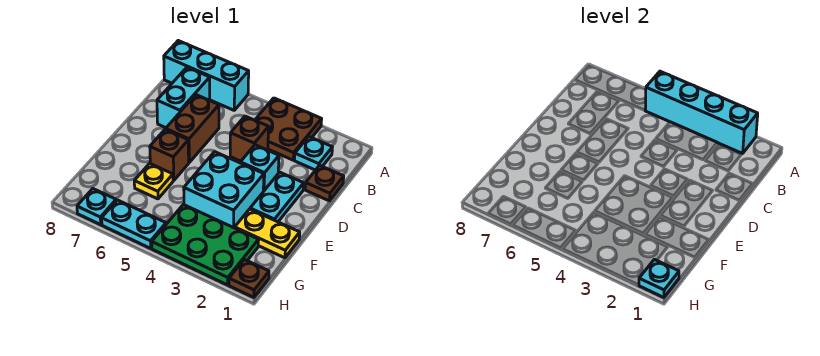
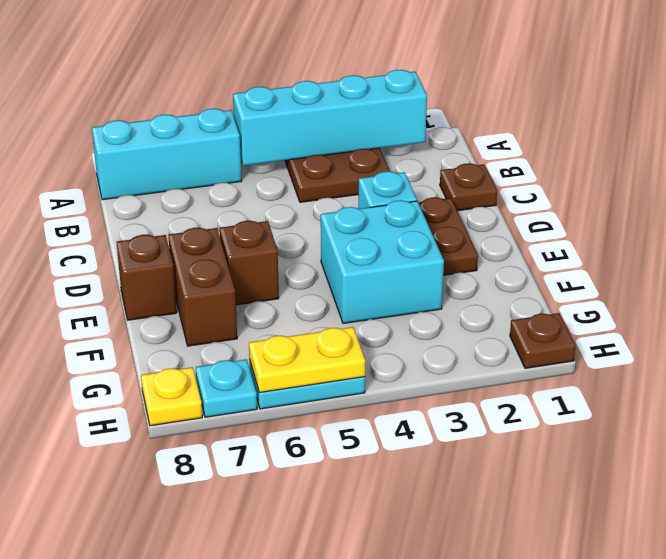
cyan 1x1 plate [295,137,332,170] -> none
cyan 1x2 brick [157,67,210,128] -> none
brown 1x1 brick [230,116,269,161] -> brown 1x1 brick moved to [117,235,177,320]
brown 1x2 brick [166,95,219,162] -> brown 1x2 brick moved to [168,228,237,346]
cyan 1x2 plate [250,172,304,222] -> brown 1x2 plate [418,197,478,275]
yellow 1x2 plate [235,209,300,258] -> yellow 1x2 plate moved to [249,327,365,393]
yellow 1x1 plate [134,163,173,199] -> yellow 1x1 plate moved to [141,367,202,426]
green 2x3 plate [152,205,259,285] -> none
cyan 1x1 plate [639,259,679,297] -> none

